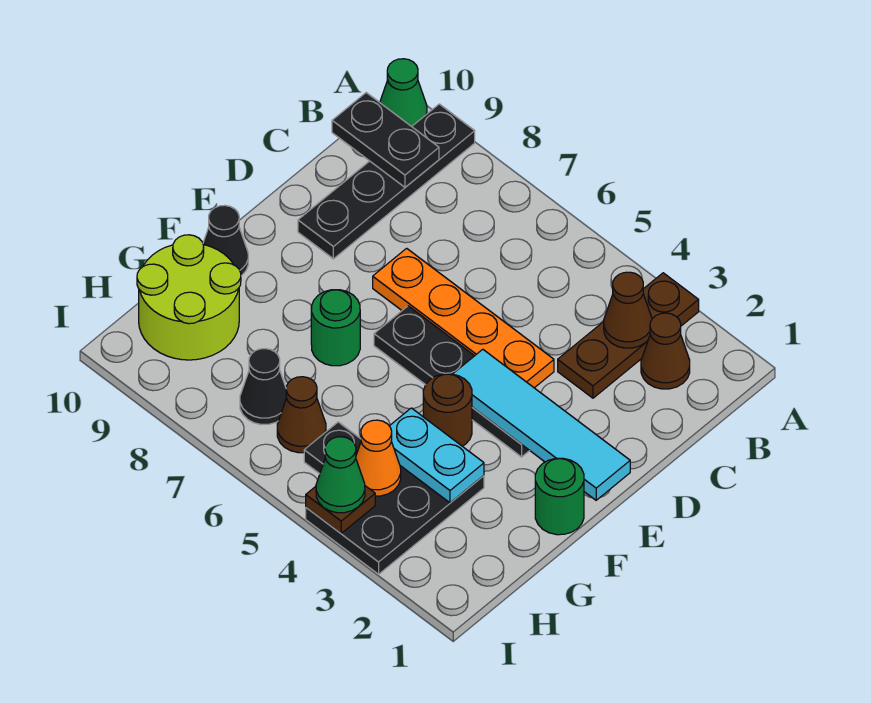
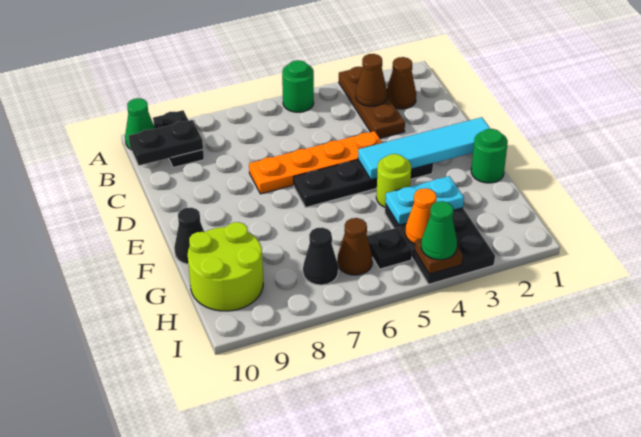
black 1x4 plate [298,104,475,259] -> black 1x2 plate [153,110,204,167]
brown 1x1 round brick [423,374,472,446] -> lime 1x1 round brick [376,154,411,207]
green 1x1 round brick [311,290,360,366] -> green 1x1 round brick moved to [282,60,314,112]

